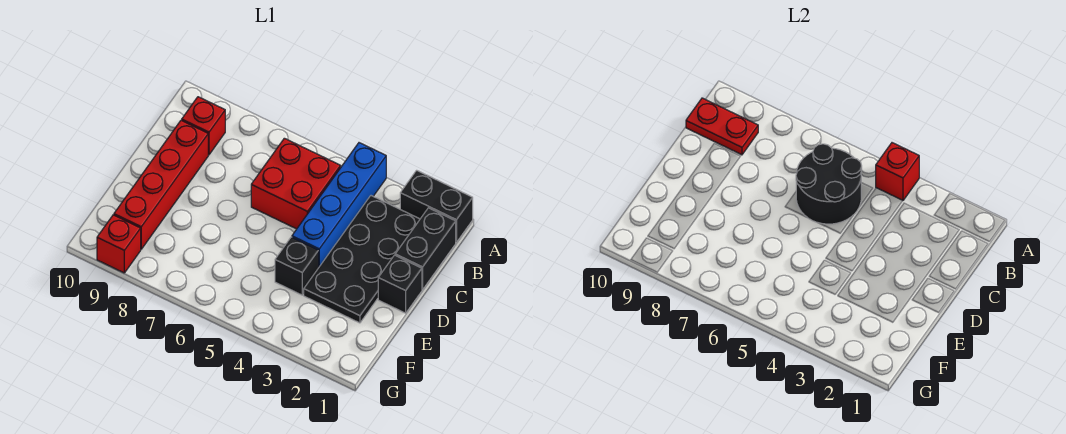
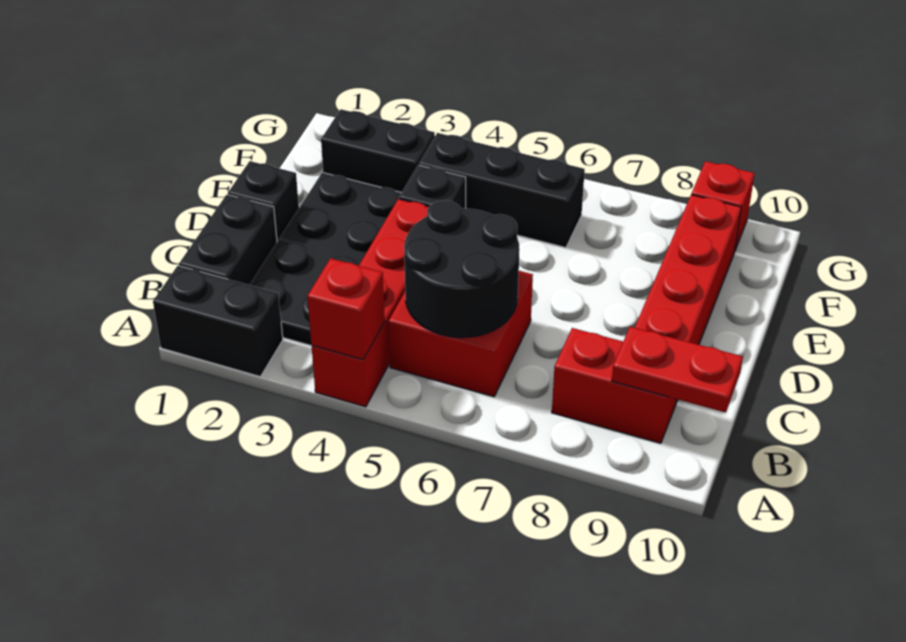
blue 1x4 brick [292,143,386,267] -> red 1x4 brick [312,199,429,407]
red 1x1 brick [182,97,225,155] -> red 1x2 brick [552,328,677,443]
none -> black 1x2 brick [321,109,435,193]
none -> black 1x3 brick [419,133,585,248]

